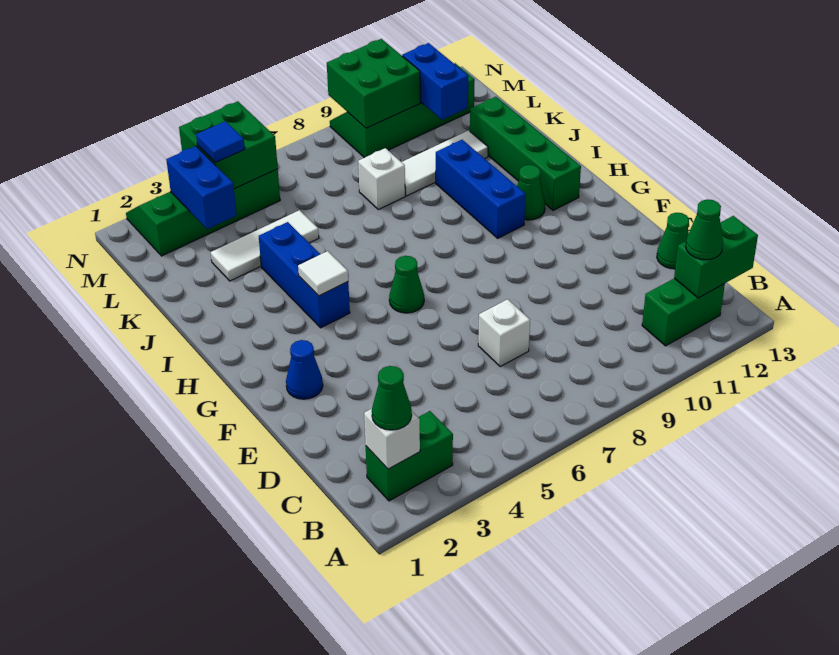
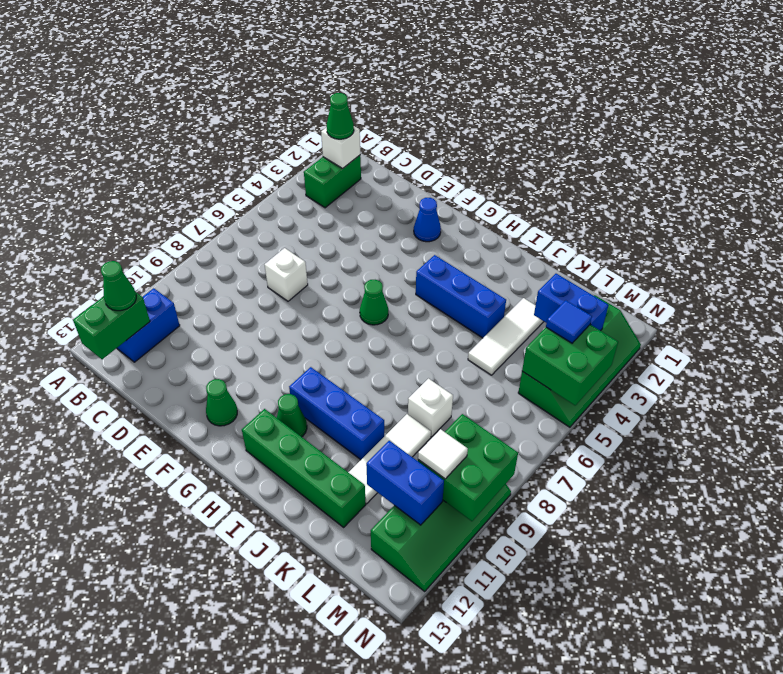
green 1x2 brick [642,278,725,346] -> blue 1x2 brick [117,288,180,362]
green 1x1 cone [657,213,689,269] -> green 1x1 cone moved to [206,379,237,426]
white 1x1 tile [298,251,348,296] -> white 1x1 tile moved to [418,429,468,479]

